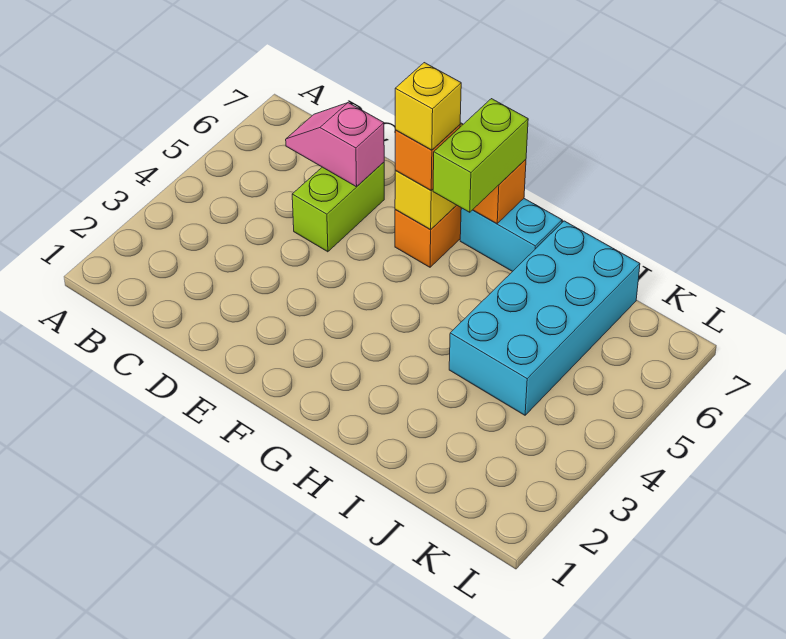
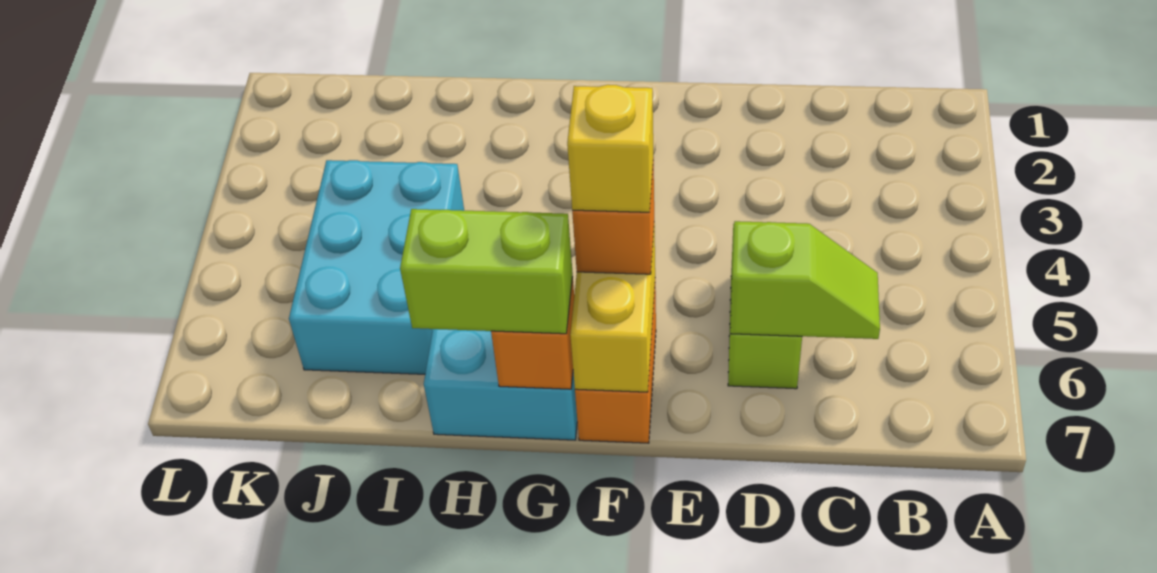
pink 1x2 slope [286,103,384,187] -> lime 1x2 slope [730,221,880,339]
lime 1x2 brick [433,99,528,212] -> lime 1x2 brick turned to [400,209,573,334]
cyan 2x4 brick [449,221,640,415] -> cyan 2x3 brick [289,160,464,374]

